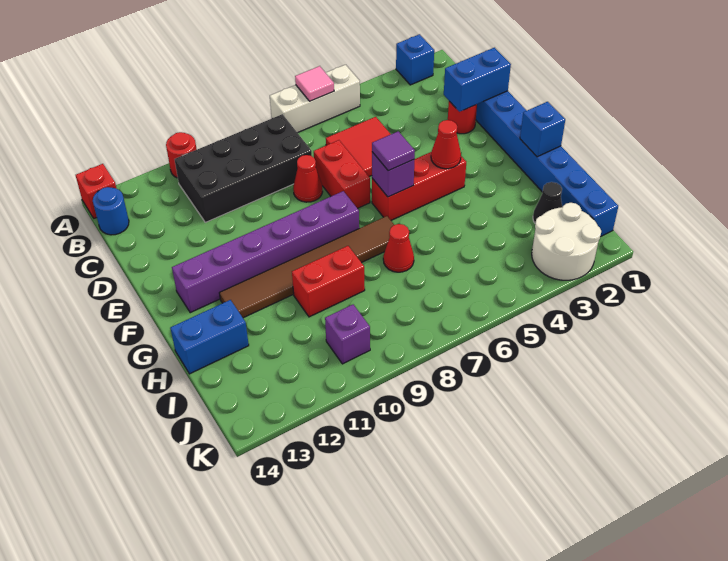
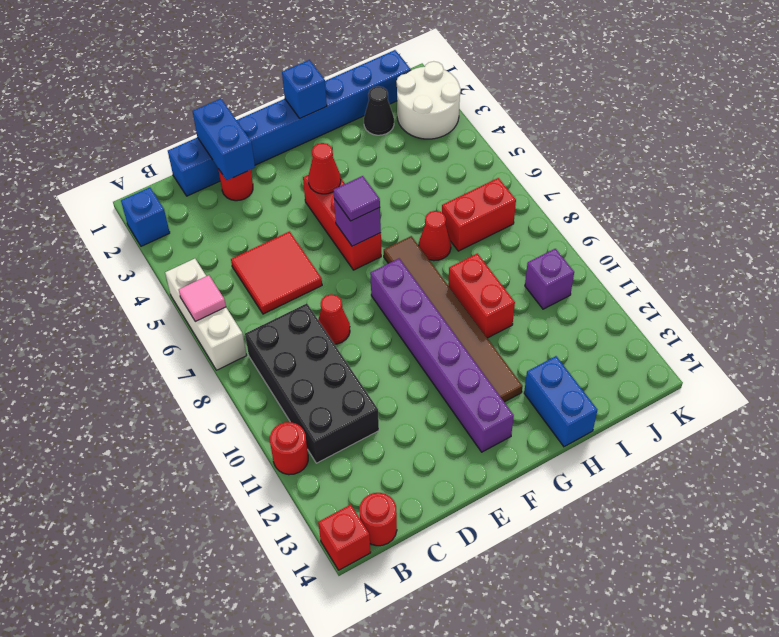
blue 1x1 round brick [93,187,129,235] -> red 1x1 round brick [359,493,397,546]
red 1x2 brick [314,140,370,208] -> red 1x2 brick moved to [442,178,516,251]

